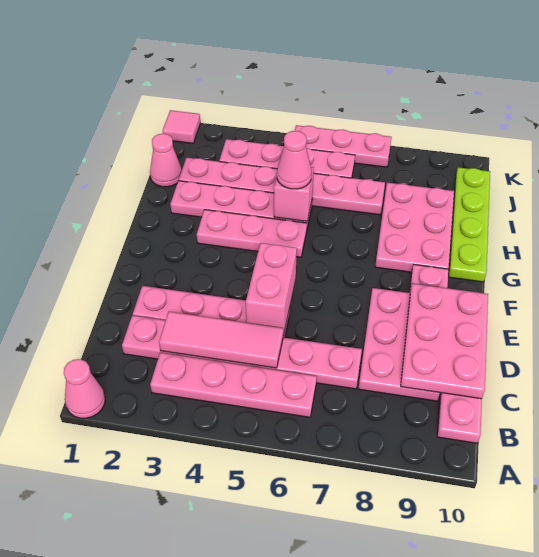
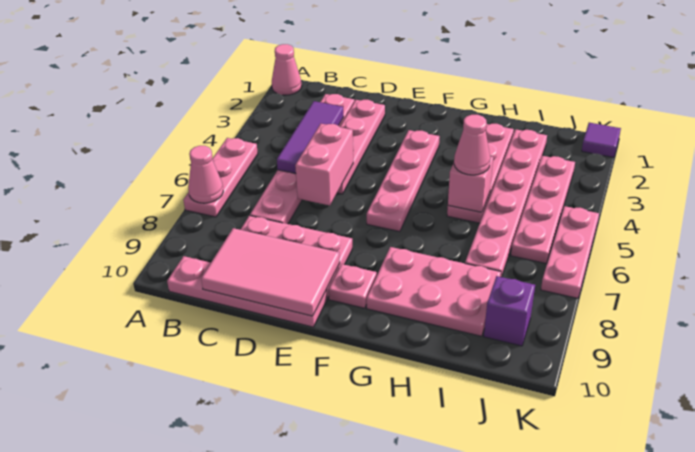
pink 1x4 plate [150,353,317,417] -> pink 1x4 plate moved to [367,130,439,232]
pink 1x3 tile [159,312,283,368] -> purple 1x3 tile [277,101,344,174]
pink 2x3 plate [401,284,488,399] -> pink 2x3 tile [201,228,340,316]
pink 1x2 brick [246,243,297,335] -> pink 1x2 brick turned to [295,124,353,205]
pink 1x3 plate [197,210,307,257] -> pink 1x3 plate moved to [183,138,258,217]
lime 1x4 plate [448,167,490,282] -> none
pink 1x1 cone [150,134,182,187] -> pink 1x1 cone moved to [188,146,223,203]
none -> purple 1x1 brick [484,276,535,346]
pink 1x1 tile [163,110,200,143] -> purple 1x1 tile [582,123,621,157]

